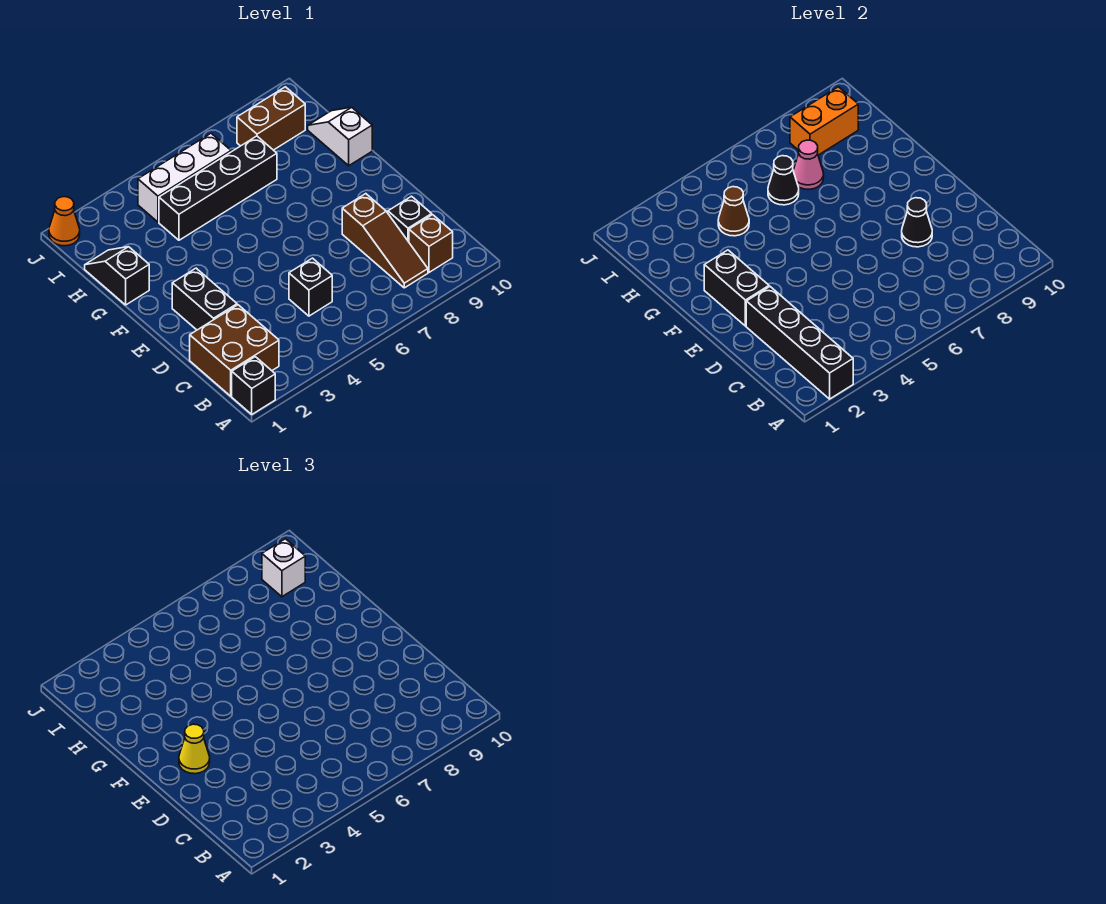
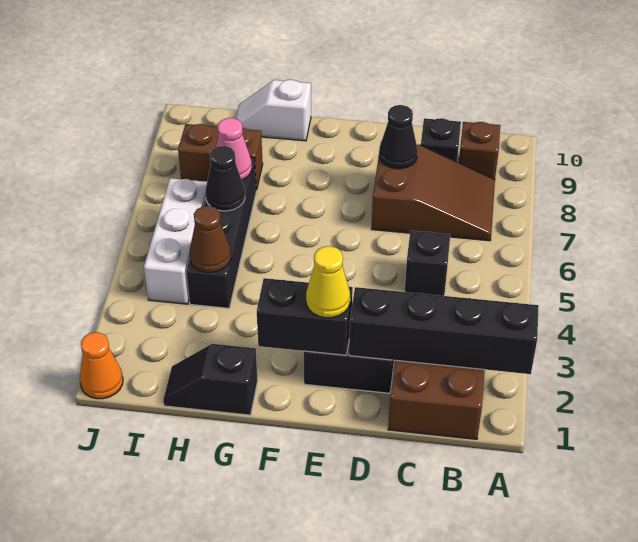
black 1x1 brick [232,357,275,414] -> none
brown 1x3 slope [342,194,428,288] -> brown 2x3 slope [371,145,495,241]
brown 1x2 brick [237,87,305,150] -> brown 1x2 brick turned to [178,124,263,190]
orange 1x2 brick [790,87,858,155] -> none
white 1x1 brick [262,539,305,597] -> none

